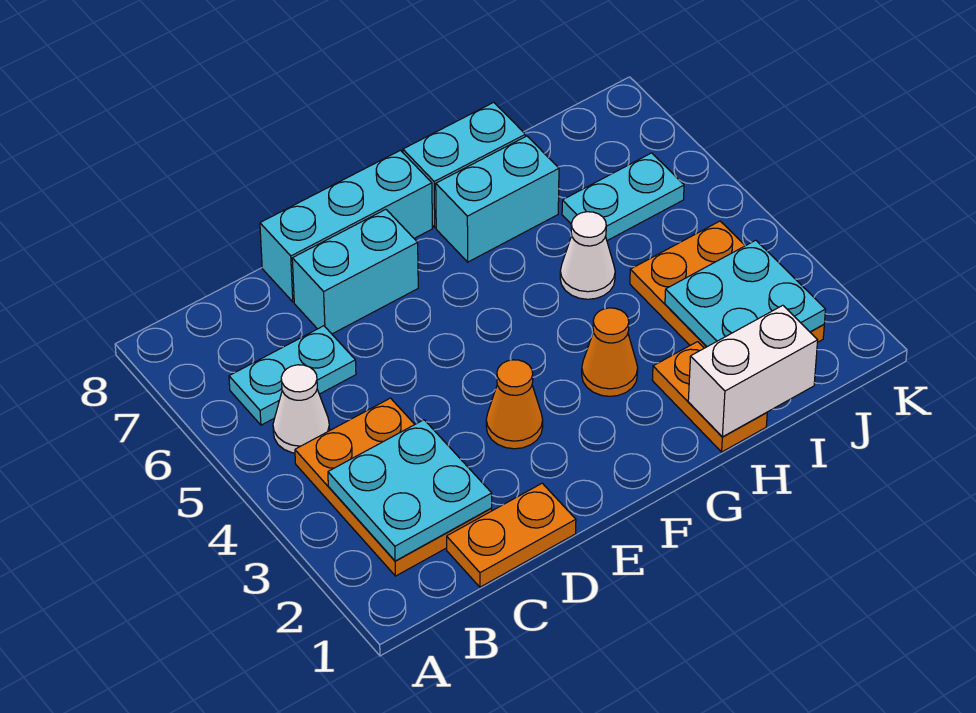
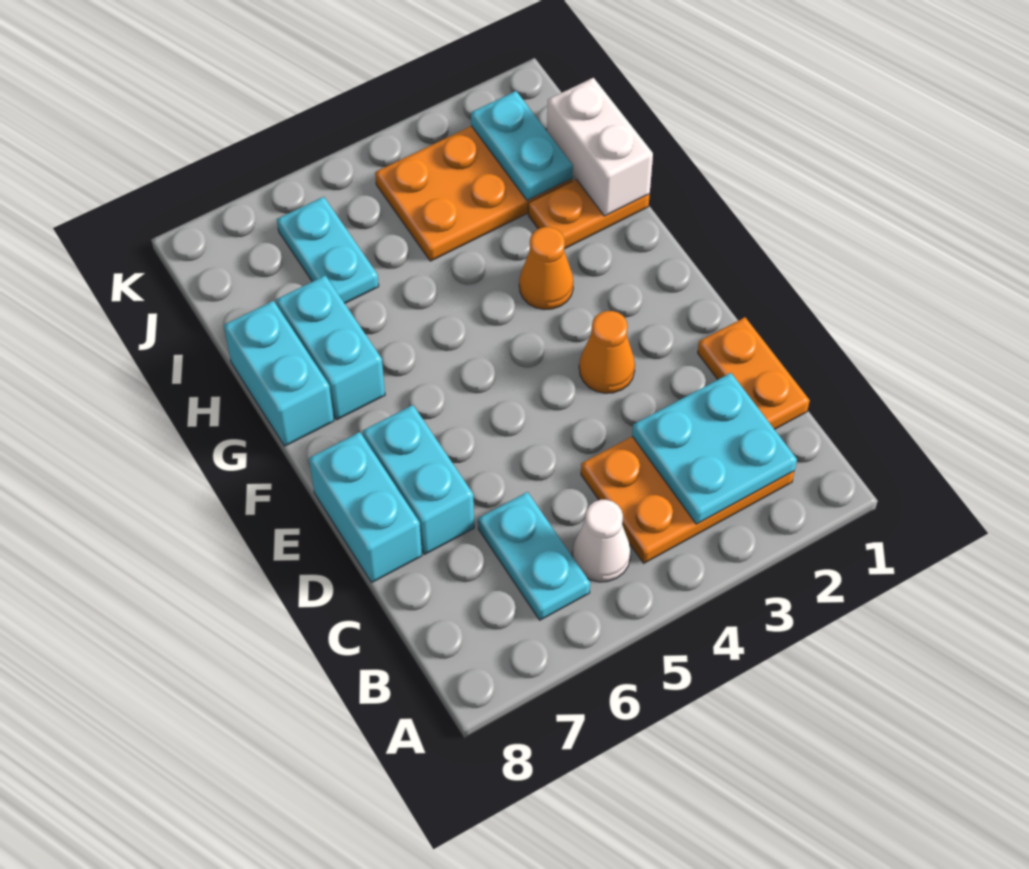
cyan 1x3 brick [260,150,432,302] -> cyan 1x2 brick [309,432,422,583]
white 1x1 cone [560,212,615,299] -> none
cyan 2x2 plate [665,240,826,347] -> cyan 1x2 plate [471,91,573,201]

